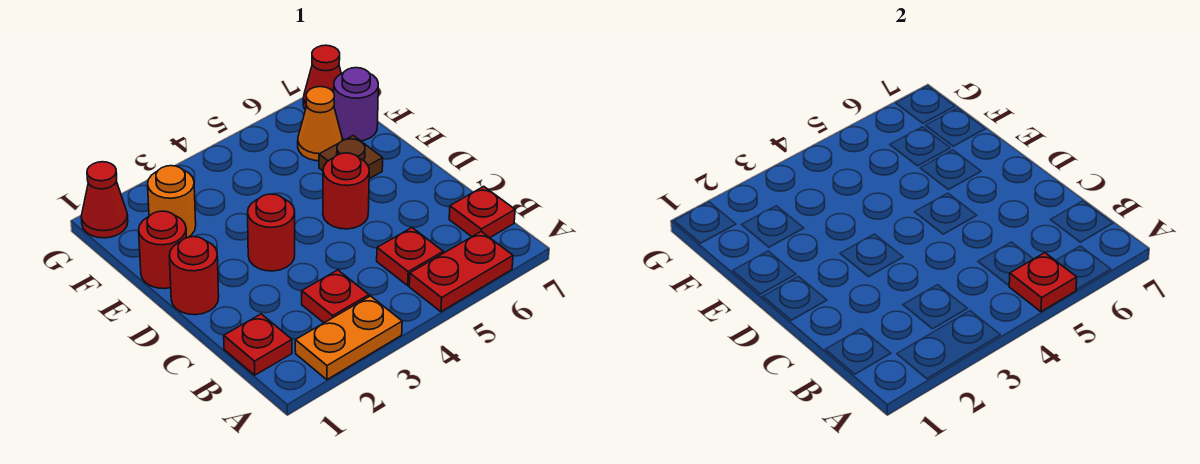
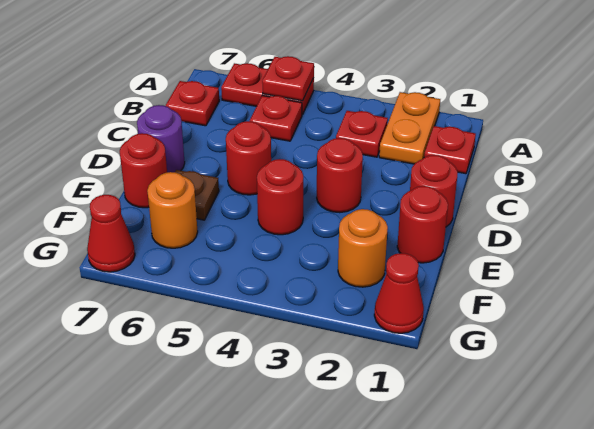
orange 1x2 plate [295,296,402,380] -> orange 1x2 plate turned to [379,92,440,164]
none -> red 1x1 round brick [257,159,303,235]
none -> red 1x1 round brick [120,133,167,208]
orange 1x1 cone [298,87,342,161] -> orange 1x1 round brick [147,172,198,248]
purple 1x1 round brick [334,68,378,141] -> purple 1x1 round brick moved to [137,105,185,172]

